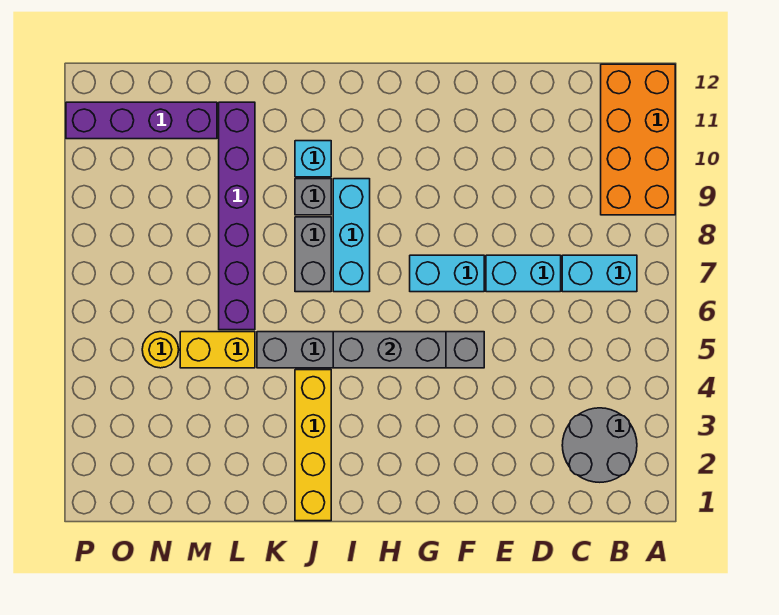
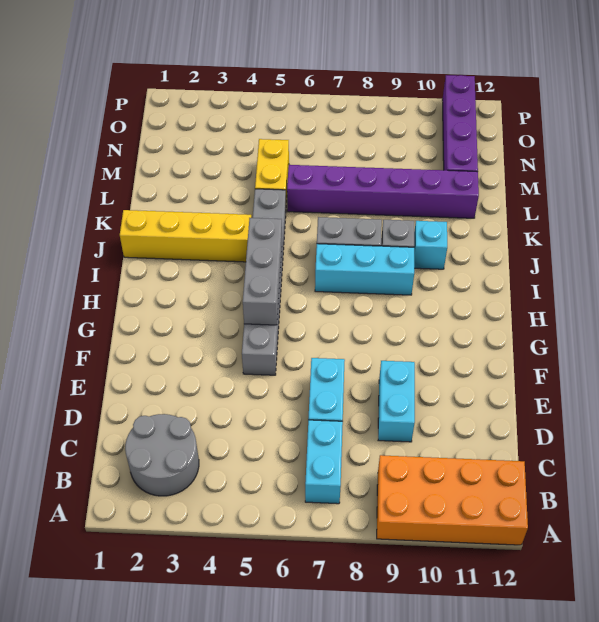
cyan 1x2 brick [410,255,484,292] -> cyan 1x2 brick moved to [378,361,415,442]
yellow 1x1 round brick [142,332,179,368] -> none

